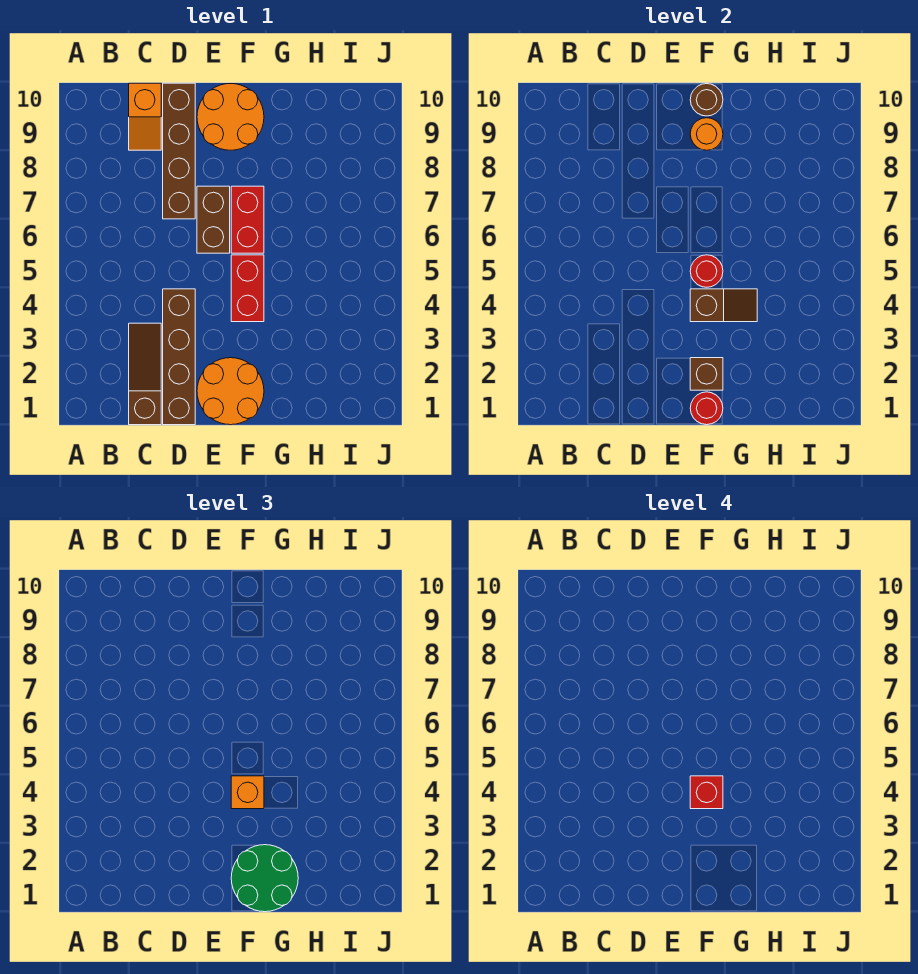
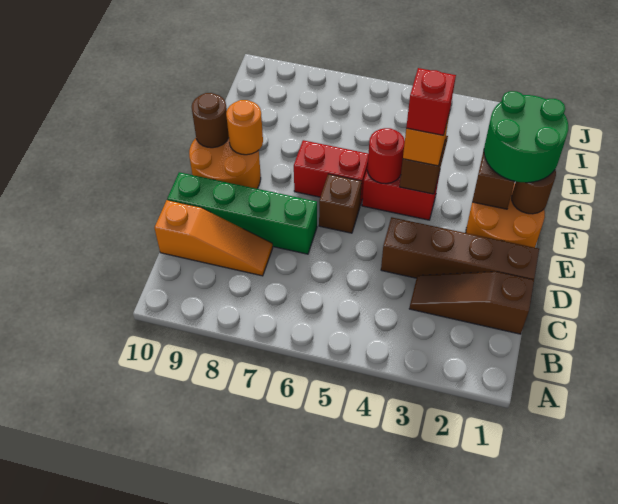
orange 1x2 slope [129,83,161,150] -> orange 1x3 slope [155,200,273,276]
brown 1x4 brick [163,83,195,219] -> green 1x4 brick [167,172,317,254]
brown 1x2 brick [197,186,230,253] -> brown 1x1 brick [319,174,362,233]
red 1x1 round brick [690,392,723,425] -> brown 1x1 round brick [512,170,556,214]

